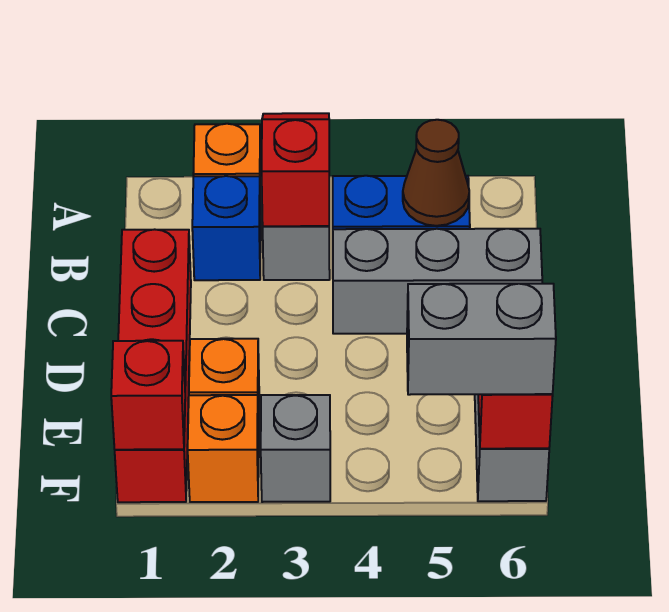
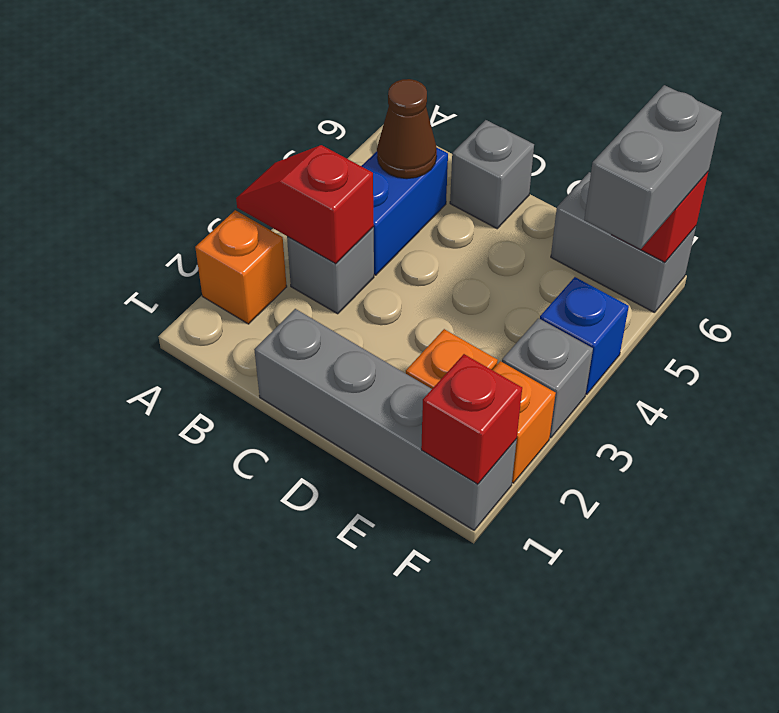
blue 1x1 brick [192,176,261,280] -> blue 1x1 brick moved to [540,277,629,394]
red 1x4 brick [115,229,191,502] -> grey 1x4 brick [254,309,517,530]
grey 1x3 brick [333,229,542,334] -> grey 1x1 brick [450,120,534,229]

